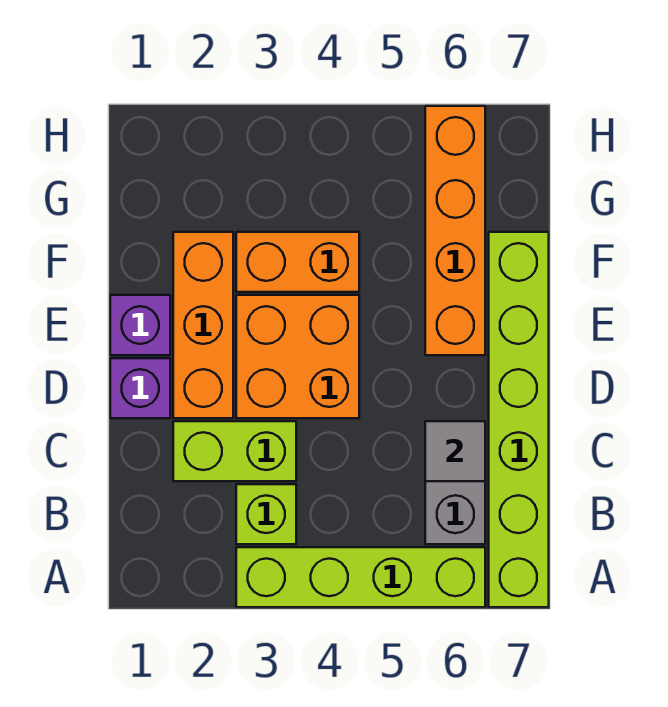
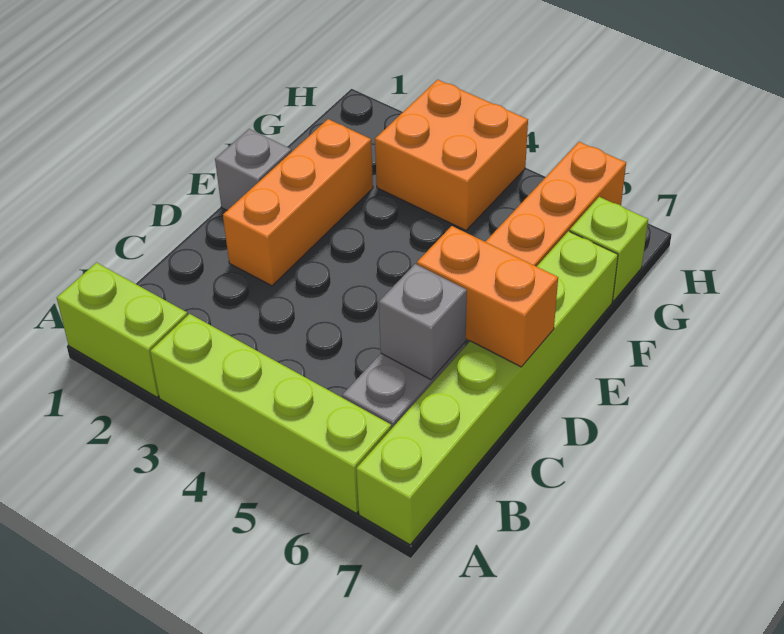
lime 1x1 brick [236,484,296,544] -> lime 1x1 brick moved to [570,197,648,301]
lime 1x2 brick [173,421,296,481] -> lime 1x2 brick moved to [57,263,188,397]
grey 1x1 tile [425,421,485,481] -> grey 1x1 brick [379,264,467,380]
purple 1x1 brick [110,358,170,418] -> none
orange 2x2 brick [236,295,359,418] -> orange 2x2 brick moved to [375,80,528,230]
purple 1x1 brick [110,295,170,355] -> grey 1x1 brick [215,129,292,210]
orange 1x2 brick [236,232,359,292] -> orange 1x2 brick moved to [417,226,558,367]

